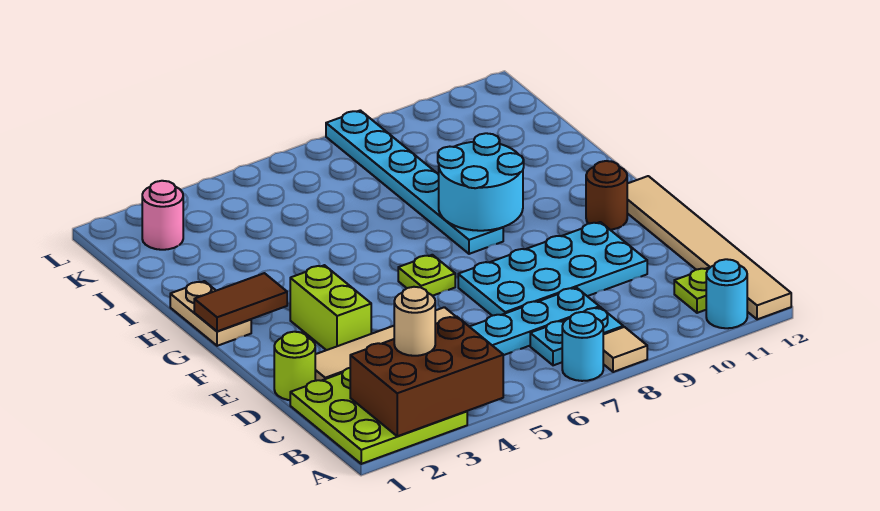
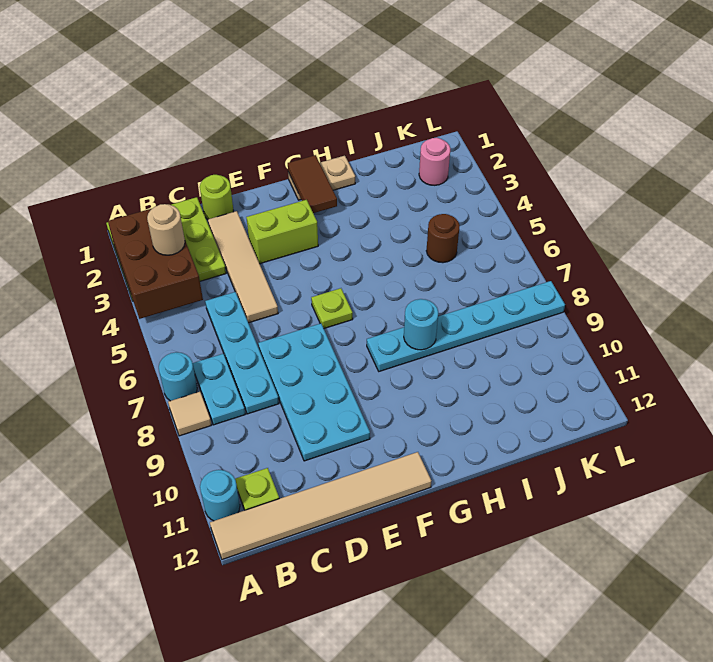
brown 1x1 round brick [586,161,627,230] -> brown 1x1 round brick moved to [426,214,460,263]
cyan 2x2 round brick [438,133,524,231] -> cyan 1x1 round brick [404,299,438,350]

